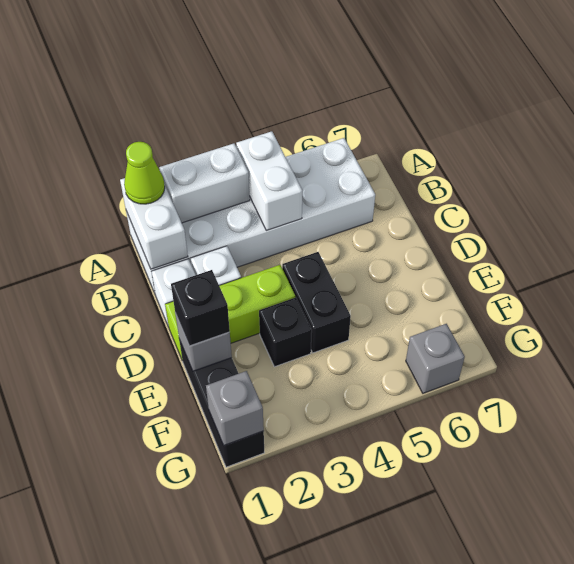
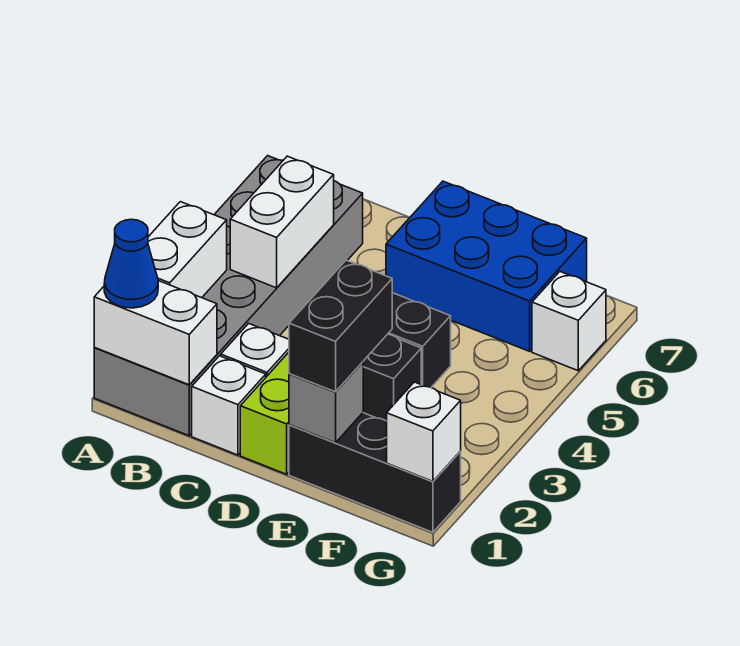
white 2x6 brick [126,138,375,293] -> grey 2x6 brick [94,156,363,436]
lime 1x1 cone [124,142,165,204] -> blue 1x1 cone [104,219,158,308]
white 1x2 brick [236,131,302,231] -> white 1x2 brick turned to [230,156,334,288]
none -> blue 2x3 brick [386,181,587,351]
black 1x1 brick [171,270,230,346] -> black 1x2 brick [289,260,392,392]
grey 1x1 brick [206,371,264,445] -> white 1x1 brick [387,382,461,481]
grey 1x1 brick [406,324,465,393] -> white 1x1 brick [532,272,606,371]

